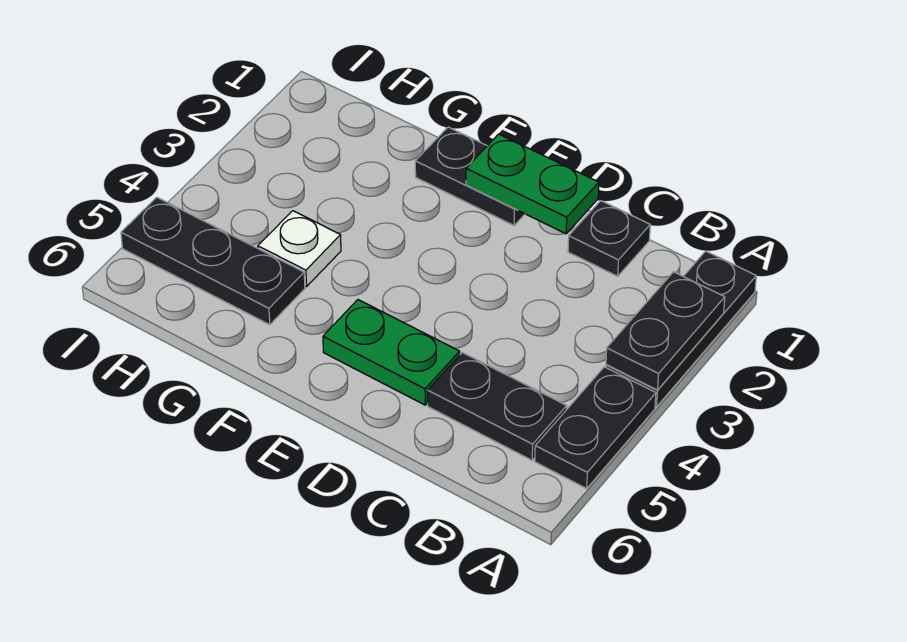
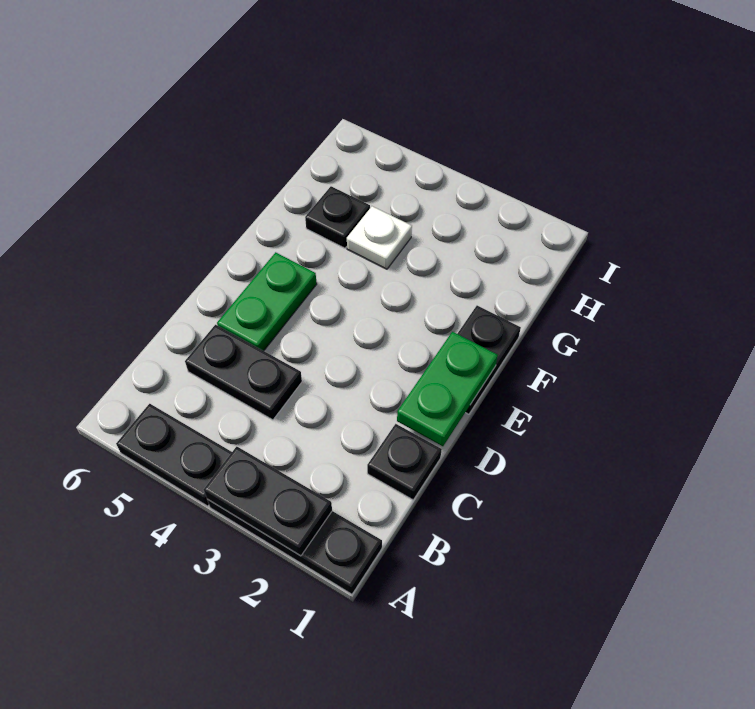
black 1x2 plate [428,353,567,460] -> black 1x2 plate turned to [185,325,302,420]
black 1x3 plate [121,197,305,325] -> black 1x1 plate [305,186,370,248]

